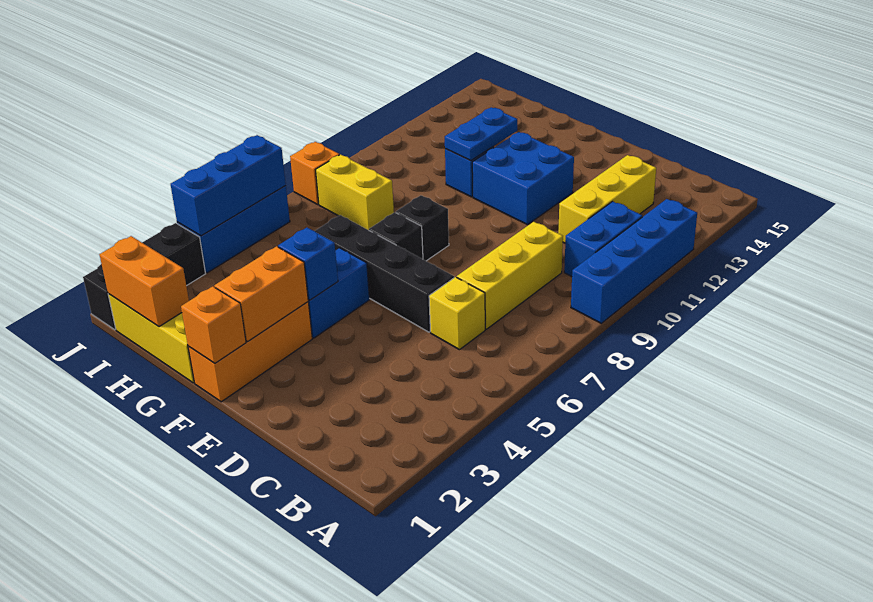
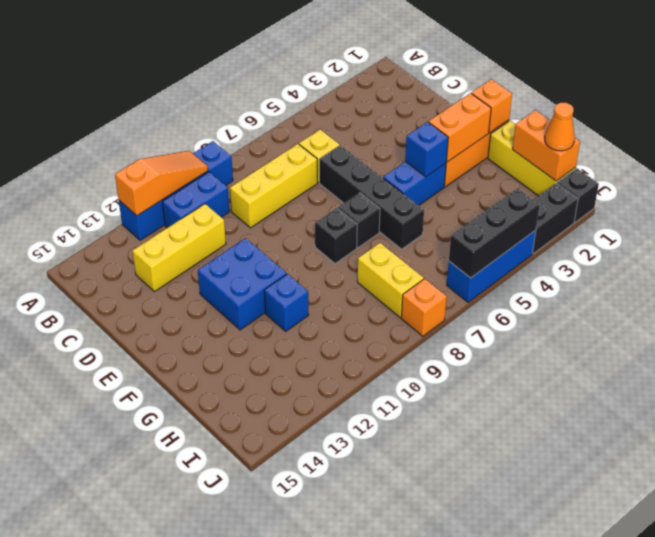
none -> orange 1x3 slope [115,151,208,216]
blue 1x2 plate [445,107,517,161] -> none
none -> orange 1x1 cone [545,103,575,151]
blue 1x3 brick [171,135,286,236] -> black 1x3 brick [449,188,540,278]

